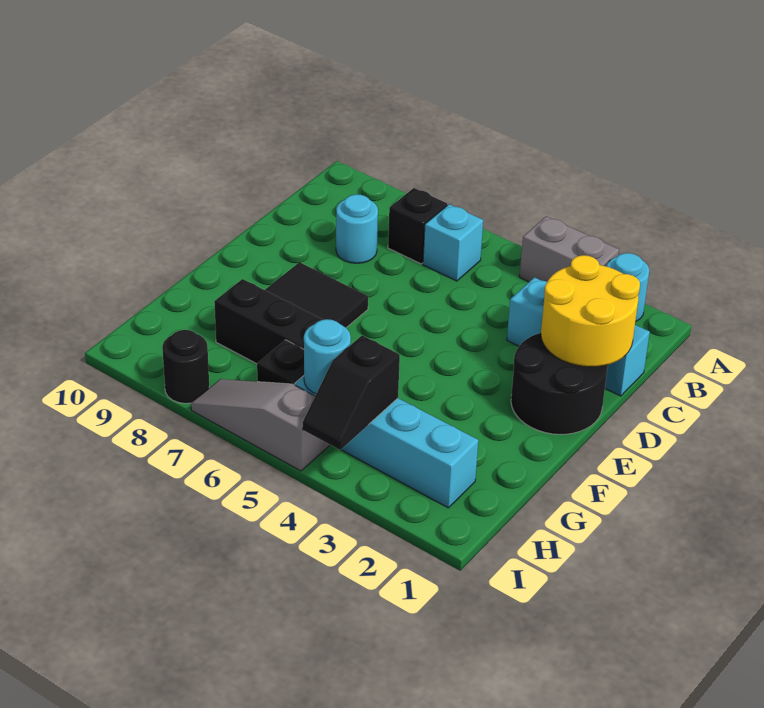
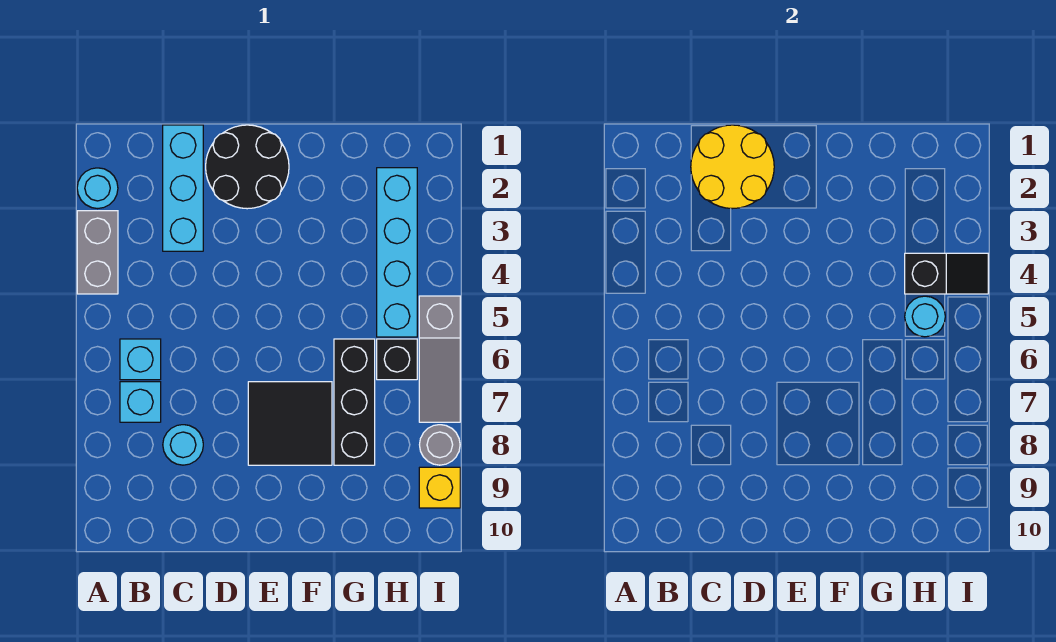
black 1x1 brick [388,188,447,264] -> cyan 1x1 brick [120,382,161,422]
black 1x1 round brick [162,330,209,403] -> grey 1x1 round brick [420,425,460,465]
none -> yellow 1x1 brick [419,467,460,508]

